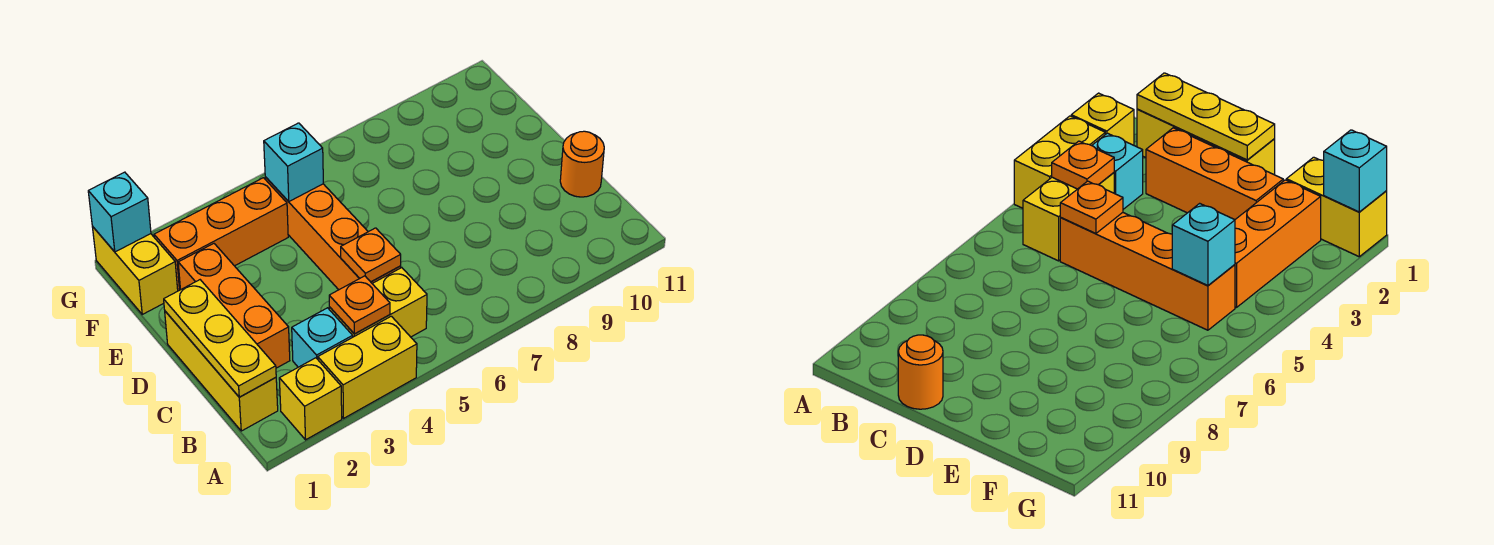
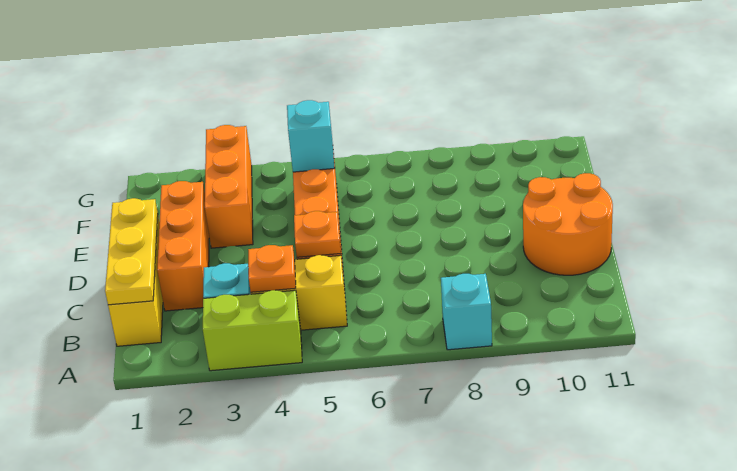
yellow 1x1 brick [279,358,342,440] -> none
yellow 1x2 brick [318,316,417,418] -> lime 1x2 brick [203,290,302,371]
orange 1x1 round brick [560,131,604,197] -> orange 2x2 round brick [523,173,613,275]
yellow 1x2 brick [93,227,178,314] -> none
orange 1x3 brick [154,178,288,291] -> orange 1x3 brick turned to [205,125,253,248]
cyan 1x1 brick [88,172,151,252] -> cyan 1x1 brick moved to [441,274,492,350]

